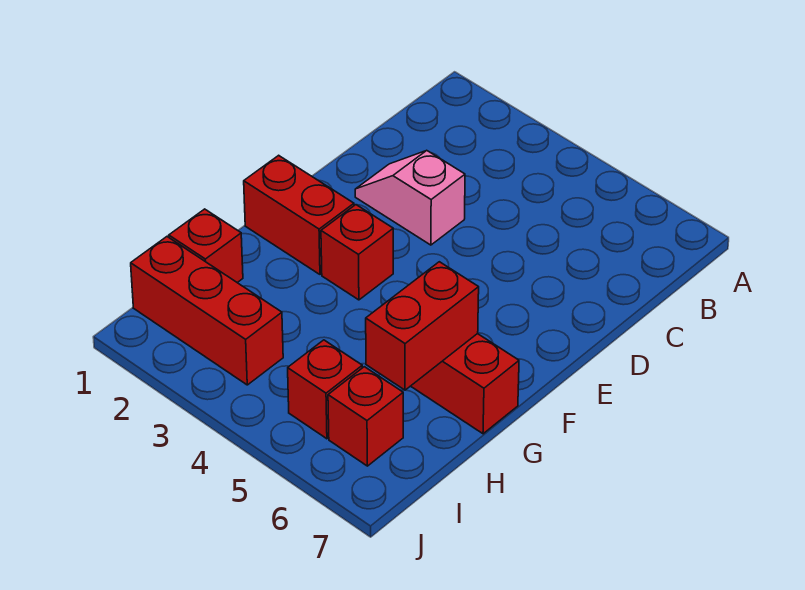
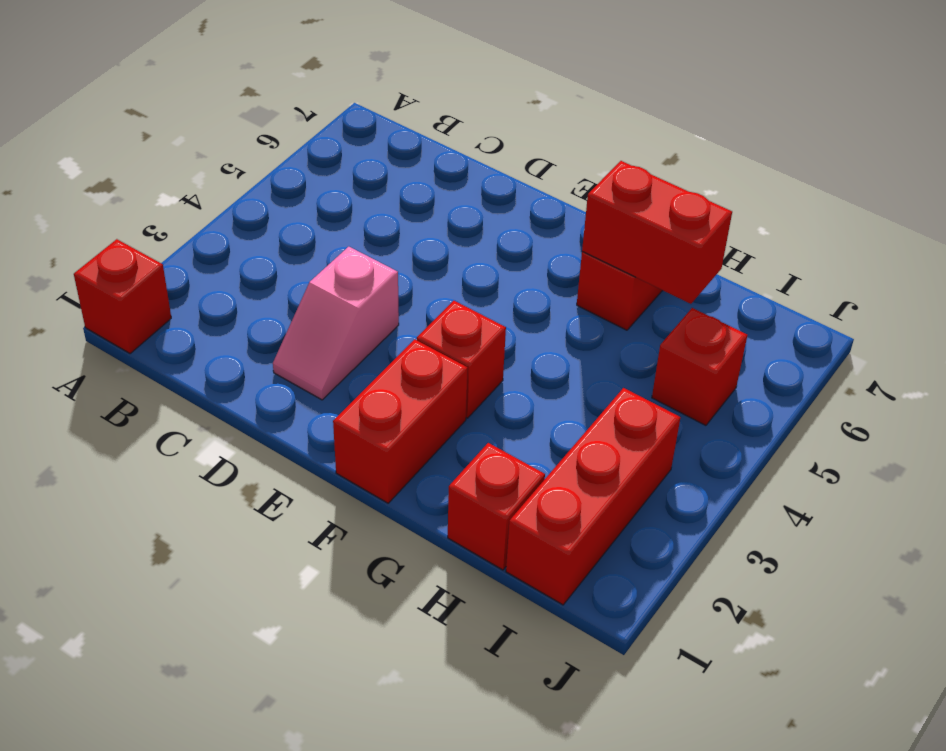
red 1x1 brick [328,367,403,466] -> red 1x1 brick moved to [74,239,171,354]

